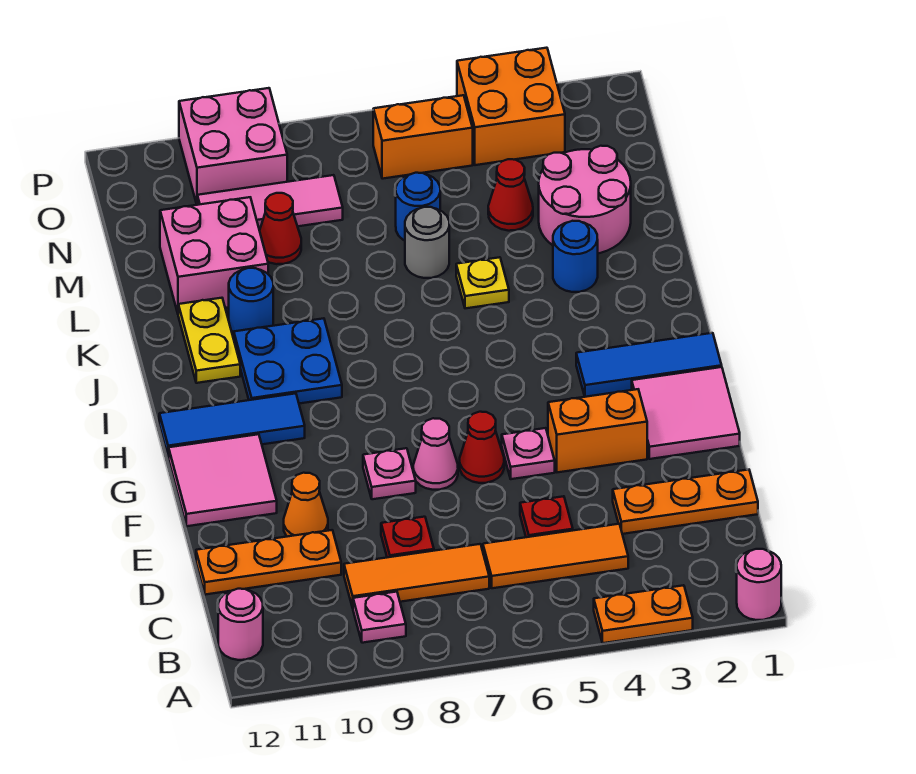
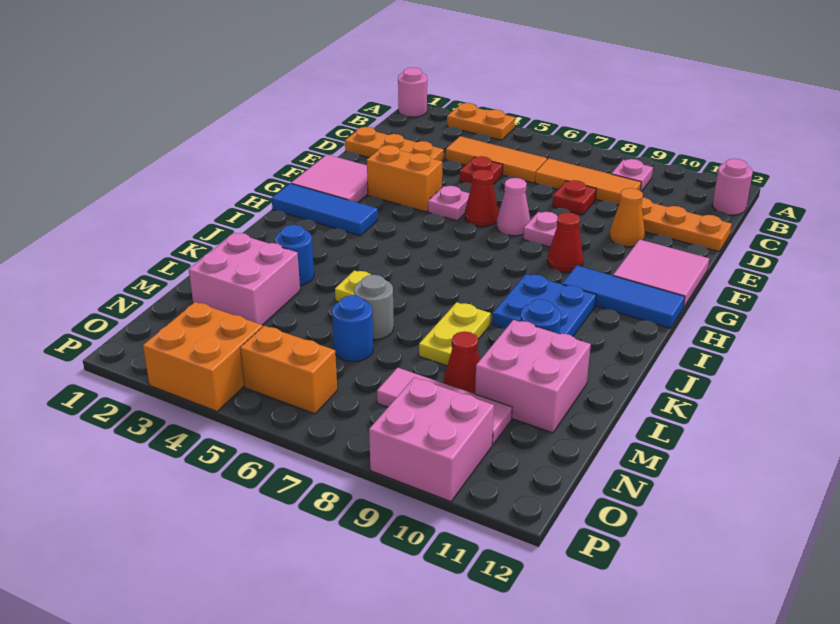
yellow 1x2 plate [178,298,240,383] -> yellow 1x2 plate moved to [419,302,491,366]
pink 2x2 round brick [539,146,631,253] -> pink 2x2 brick [189,233,300,325]
red 1x1 cone [488,159,533,231] -> red 1x1 cone moved to [547,212,583,273]

